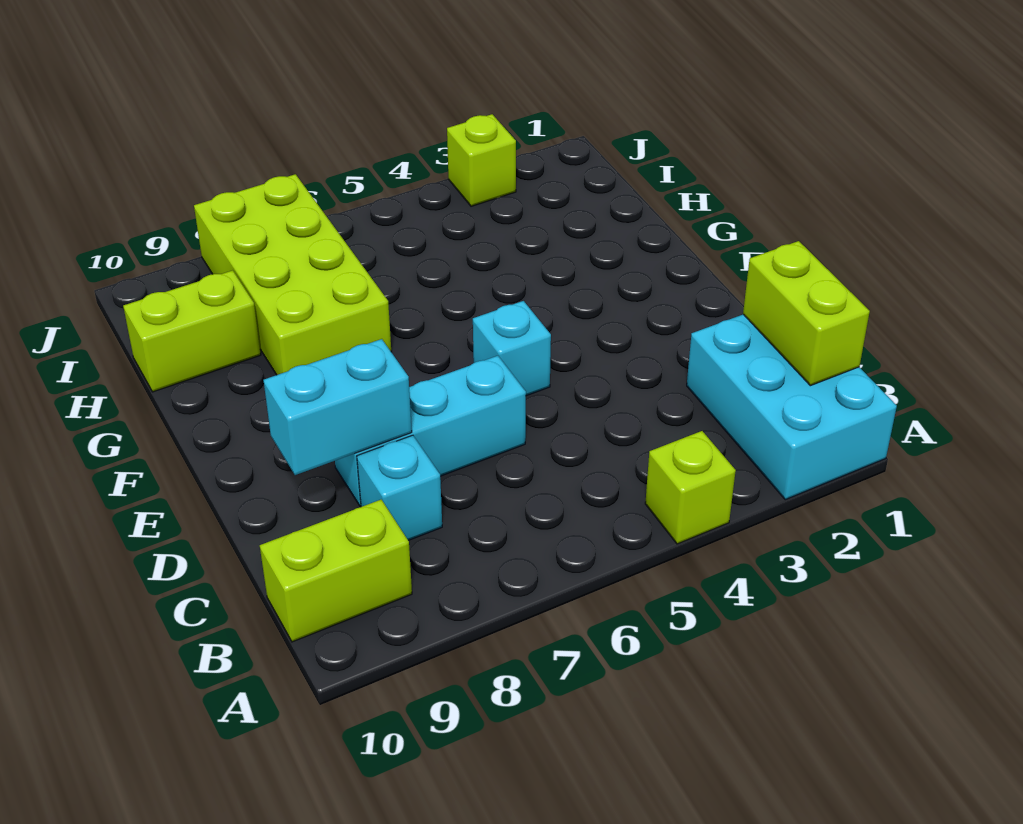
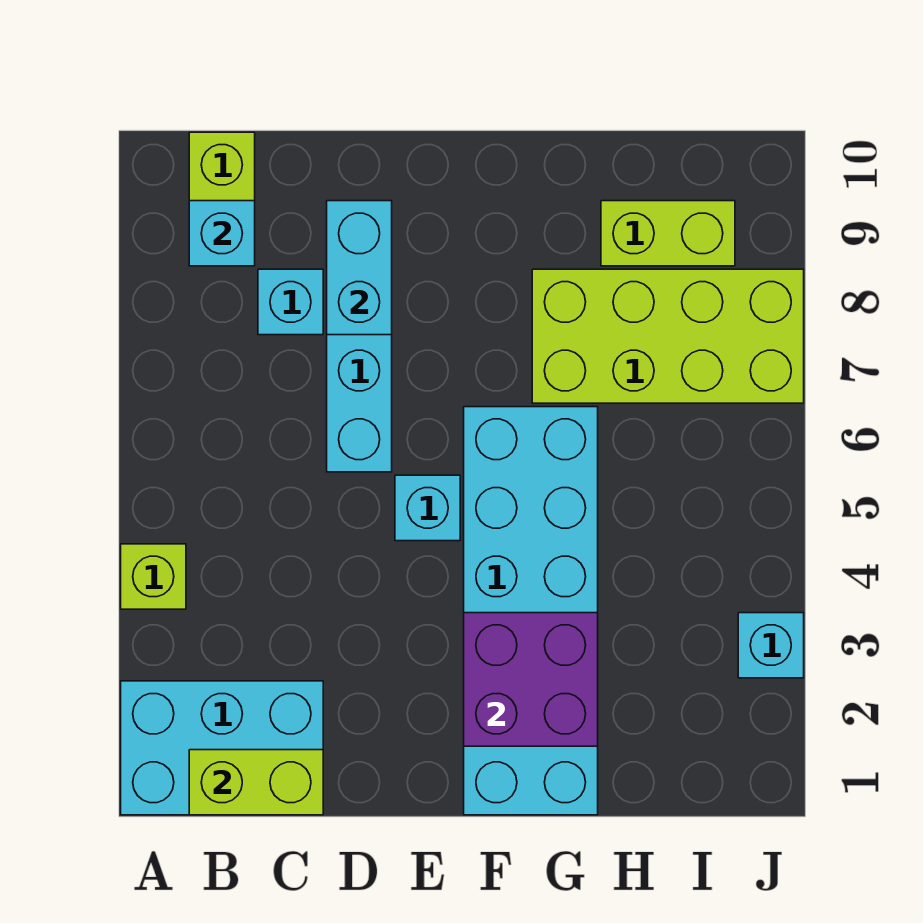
none -> cyan 1x1 brick [189,201,255,266]
none -> cyan 2x6 brick [464,407,598,815]
none -> purple 2x2 brick [464,613,598,746]
lime 1x2 brick [123,270,261,392] -> lime 1x2 brick turned to [601,201,735,266]
lime 1x1 brick [447,114,516,206] -> cyan 1x1 brick [738,613,804,678]

